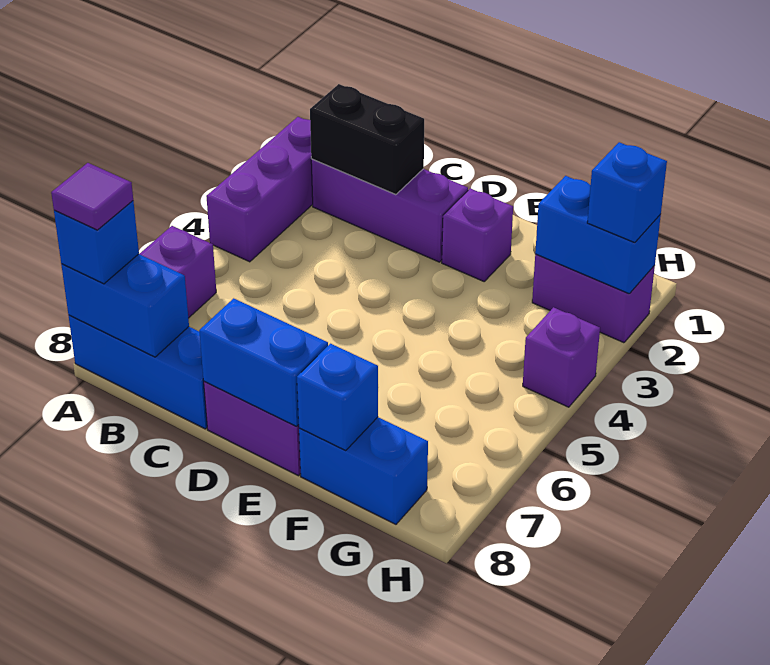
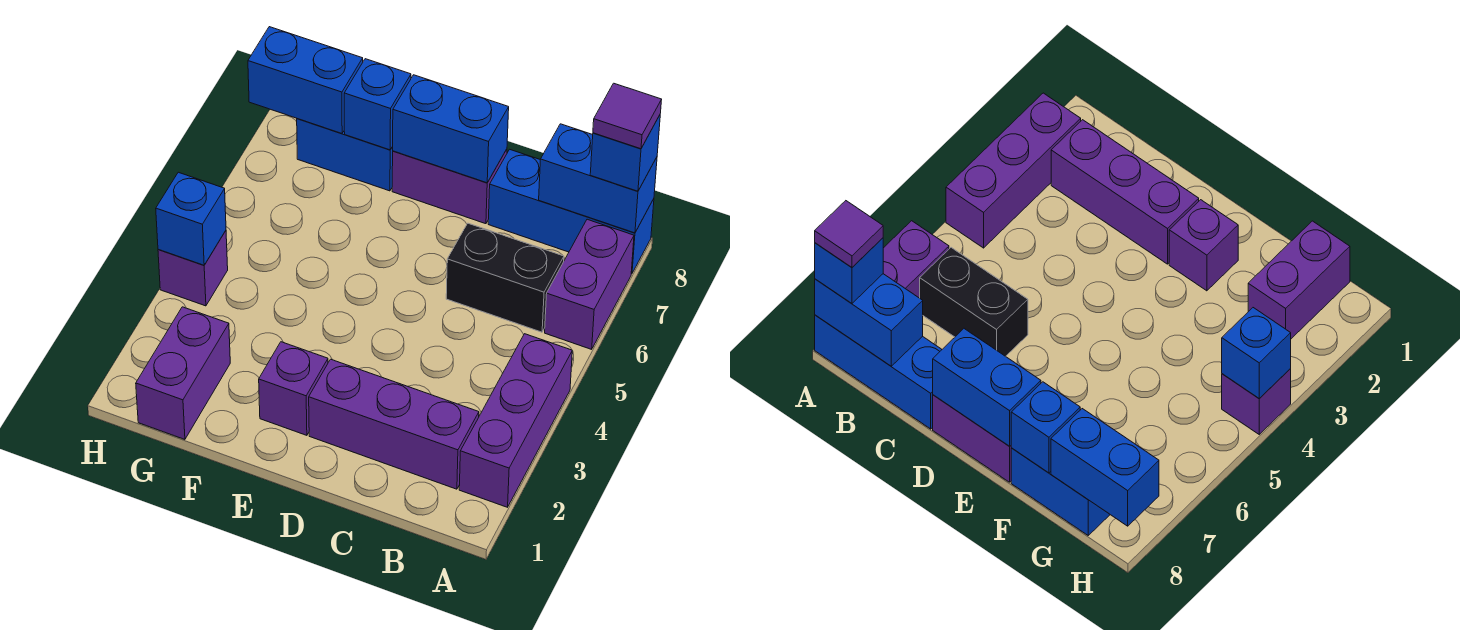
black 1x2 brick [310,84,424,195] -> black 1x2 brick moved to [446,223,564,332]
purple 1x2 brick [532,254,655,343] -> purple 1x2 brick turned to [136,307,230,439]
blue 1x2 brick [535,176,661,294] -> blue 1x2 brick moved to [248,27,363,133]
blue 1x1 brick [587,142,667,243] -> blue 1x1 brick moved to [156,172,226,265]

